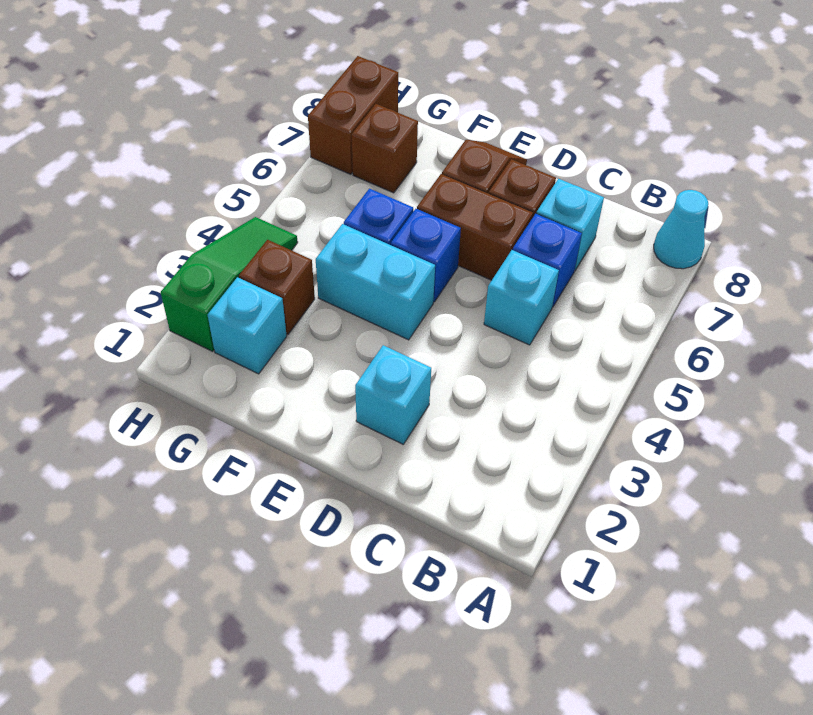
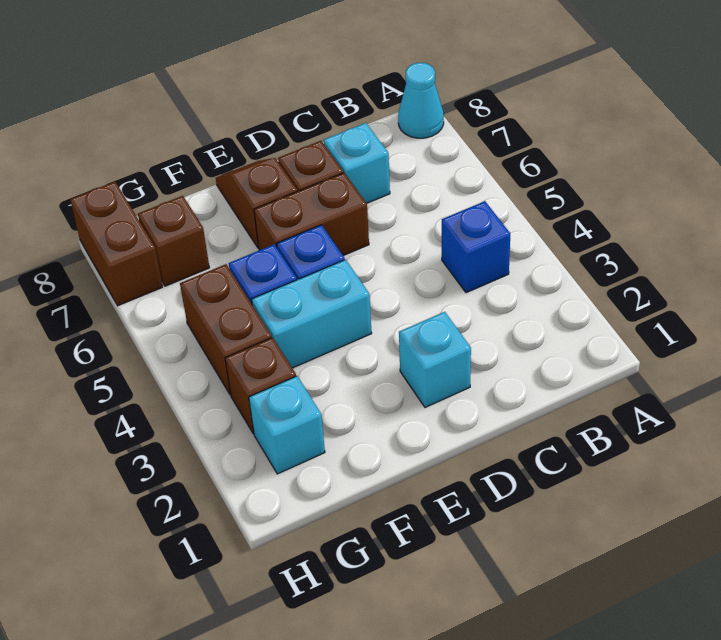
cyan 1x1 brick [484,250,559,345] -> none
blue 1x1 brick [513,214,582,307] -> blue 1x1 brick moved to [442,201,510,293]
none -> brown 1x2 brick [180,264,272,395]
green 1x3 slope [161,217,298,351] -> none

